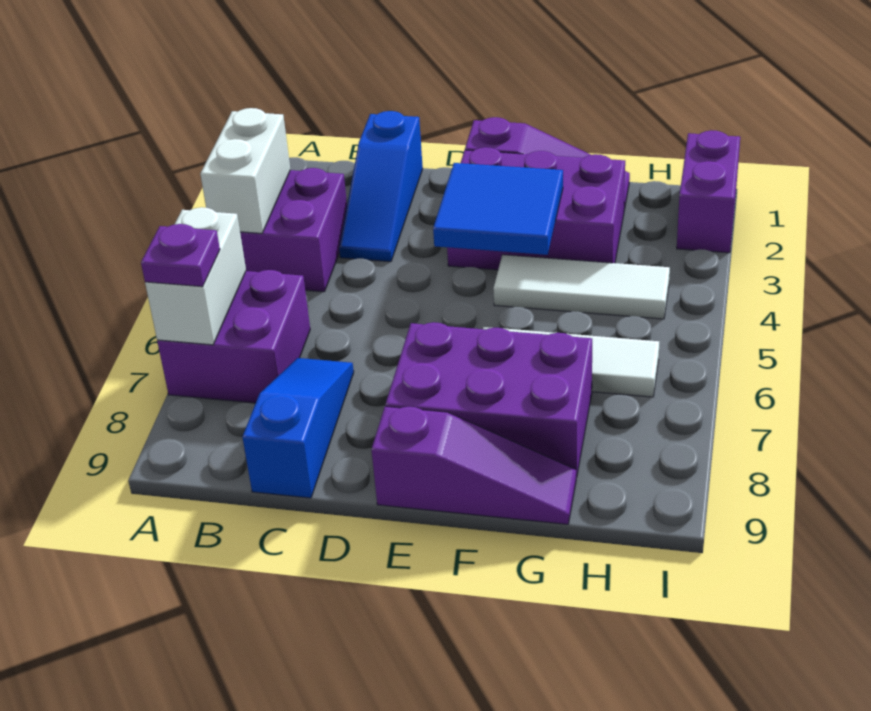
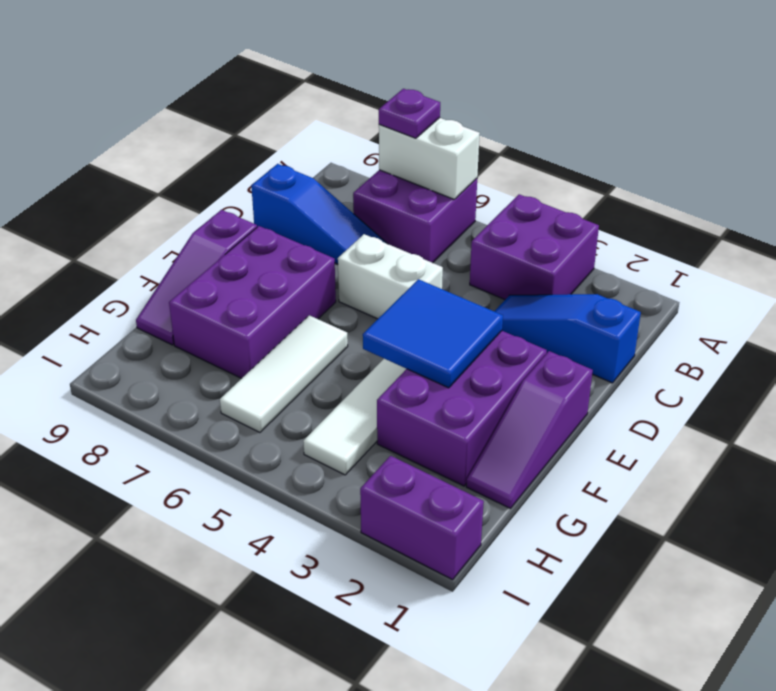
white 1x2 brick [200,108,290,233] -> white 1x2 brick moved to [338,234,443,319]

